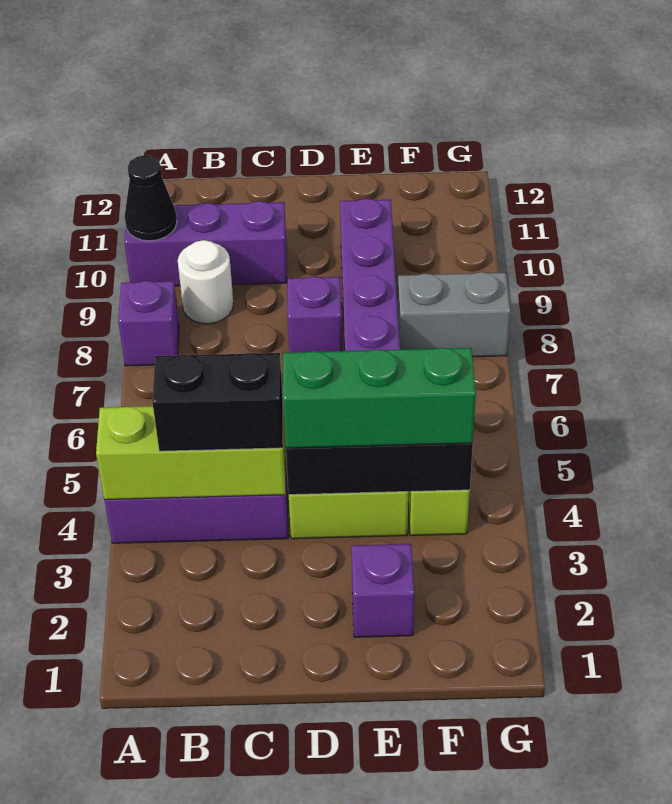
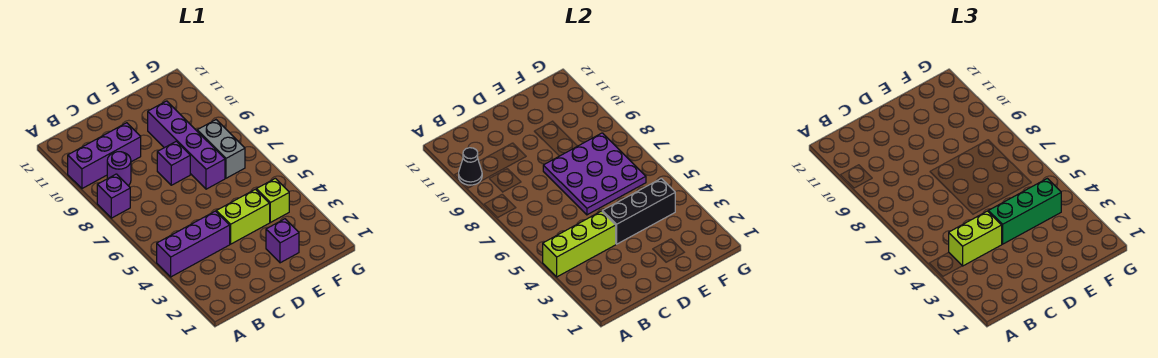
black 1x2 brick [152,353,283,451] -> lime 1x2 brick [949,211,1002,266]
white 1x1 round brick [178,240,234,324] -> purple 1x1 round brick [107,152,131,186]
none -> purple 3x3 plate [543,133,646,215]
grey 1x2 brick [398,272,511,357] -> grey 1x2 brick turned to [197,120,245,178]

